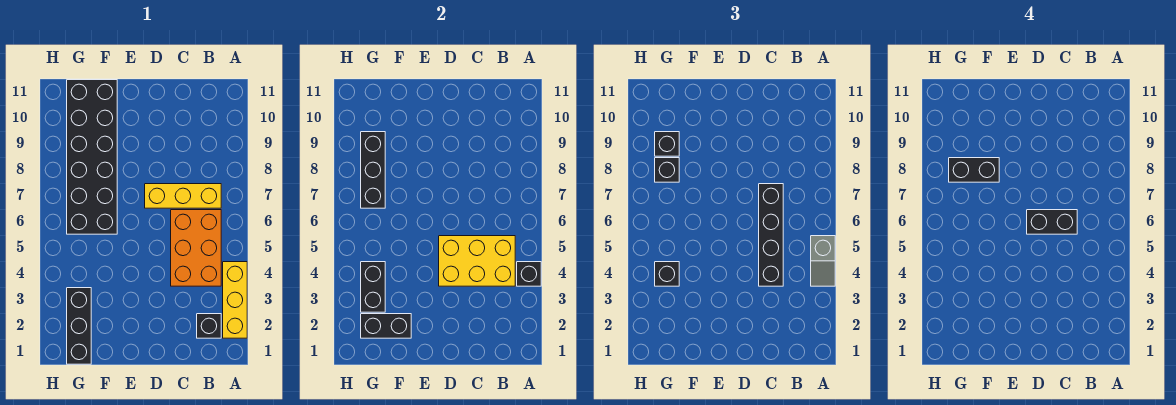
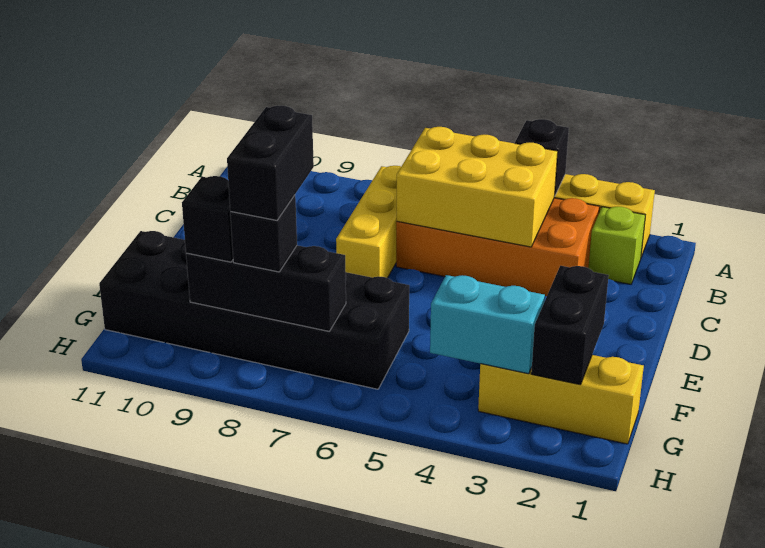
grey 1x2 slope [811,236,835,286] -> none
black 1x1 brick [197,314,221,338] -> lime 1x1 brick [588,207,645,284]
orange 2x3 brick [171,210,221,286] -> orange 2x4 brick [396,198,600,296]
yellow 2x3 brick [439,236,515,286] -> yellow 2x3 brick turned to [397,127,558,247]
black 1x4 brick [759,184,783,286] -> none
black 1x2 brick [1027,210,1077,234] -> none
black 1x3 brick [67,288,91,364] -> yellow 1x3 brick [478,355,644,444]
black 1x2 brick [361,262,385,312] -> cyan 1x2 brick [430,275,545,374]
black 1x1 brick [655,262,679,286] -> none

